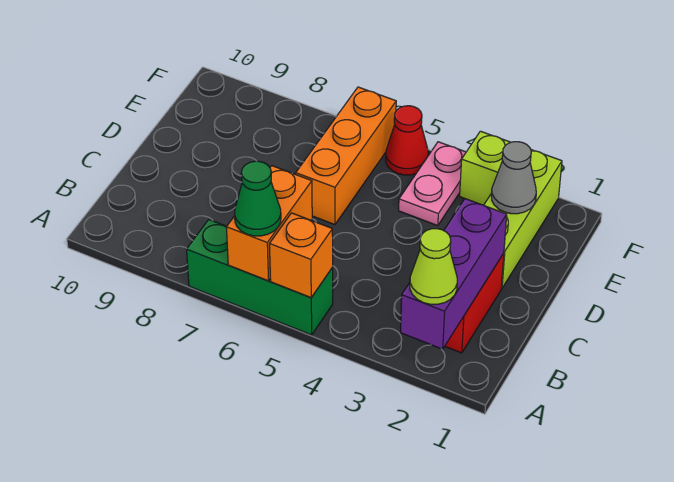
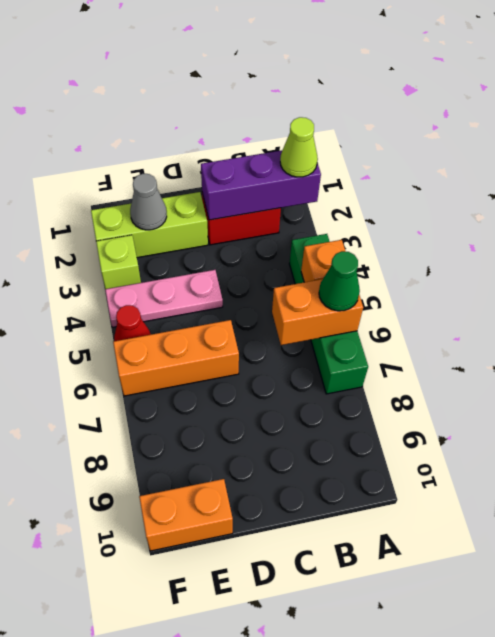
green 1x3 brick [186,220,333,335] -> green 1x4 brick [289,234,368,394]
pink 1x2 plate [399,142,466,226] -> pink 1x3 plate [105,270,223,327]
none -> orange 1x2 brick [139,479,233,551]

